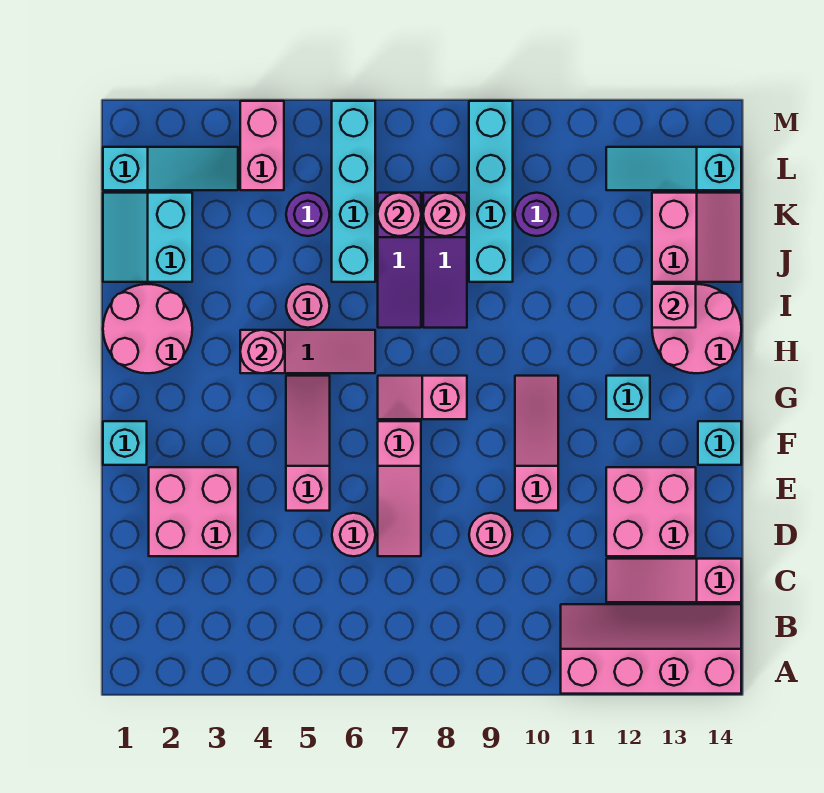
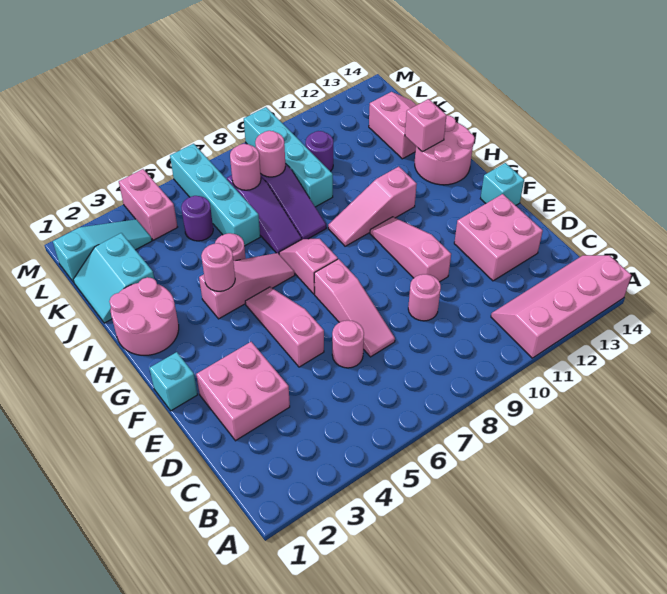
pink 1x3 slope [606,559,741,602] -> pink 1x3 slope moved to [328,167,417,246]
pink 1x2 slope [378,376,467,419] -> pink 1x2 slope turned to [279,239,338,294]
cyan 1x1 brick [606,376,650,419] -> none
cyan 1x3 slope [606,147,741,190] -> none

